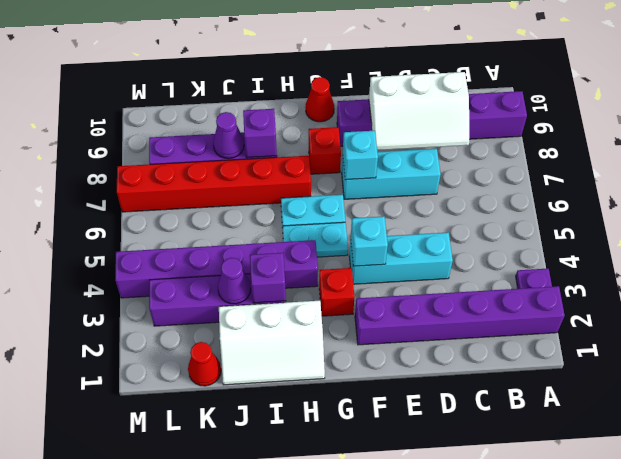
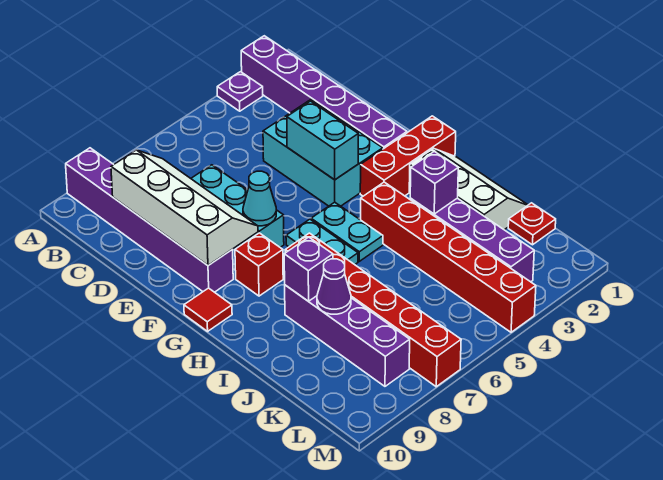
white 2x3 slope [369,72,469,150] -> white 2x4 slope [111,150,258,265]
cyan 1x3 brick [349,233,453,284] -> cyan 2x3 brick [263,100,383,206]
cyan 1x1 brick [351,216,388,266] -> cyan 1x2 brick [287,101,358,180]
cyan 1x1 brick [343,131,378,180] -> cyan 1x1 cone [243,171,276,226]
red 1x1 brick [319,268,354,316] -> red 1x3 brick [360,116,456,196]
red 1x1 cone [305,77,334,122] -> red 1x1 tile [184,288,232,331]
purple 1x6 brick [115,240,318,298] -> red 1x6 brick [361,182,536,332]
purple 1x1 cone [218,258,251,304] -> none
red 1x1 cone [188,342,221,386] -> red 1x1 plate [508,203,556,245]

